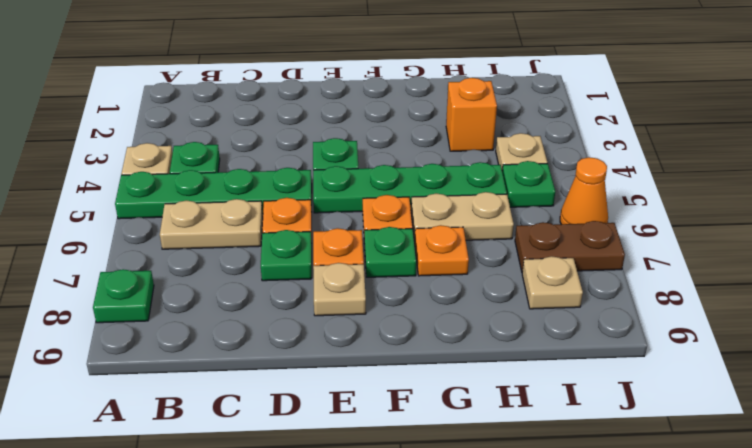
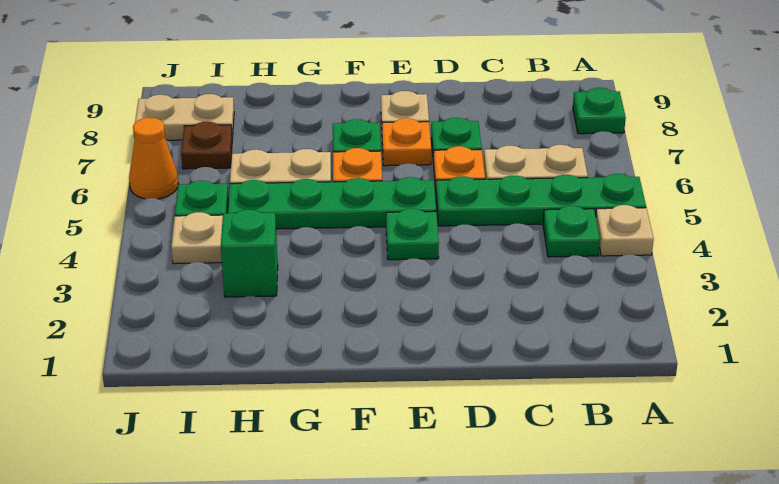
orange 1x1 plate [415,225,469,276] -> none
orange 1x1 brick [446,78,497,151] -> green 1x1 brick [221,210,278,297]
brown 1x2 plate [515,221,625,271] -> brown 1x1 plate [181,122,232,169]
tan 1x1 plate [522,256,583,309] -> tan 1x2 plate [135,94,234,140]

